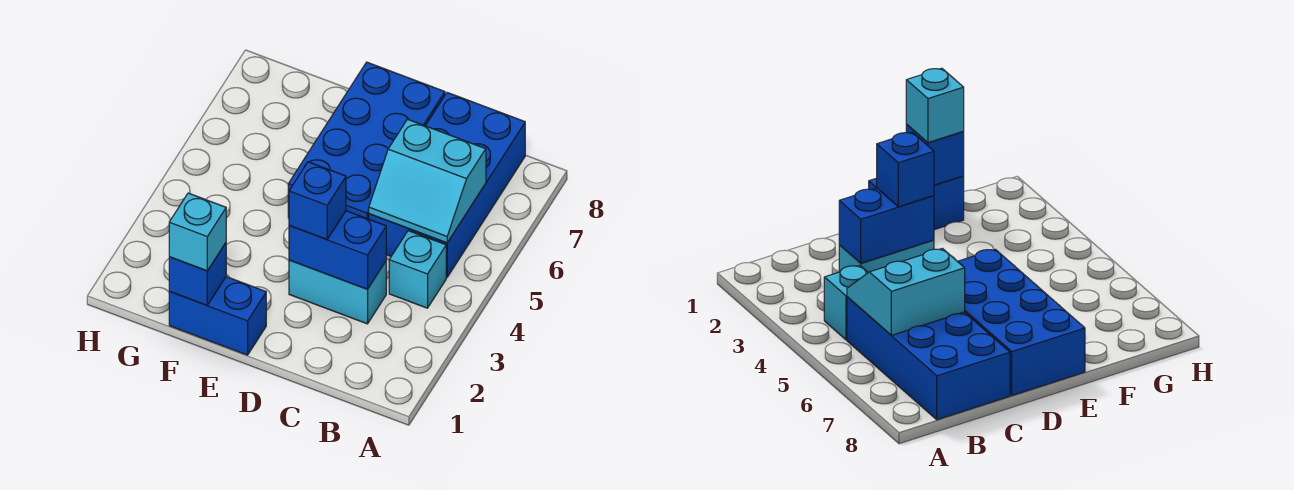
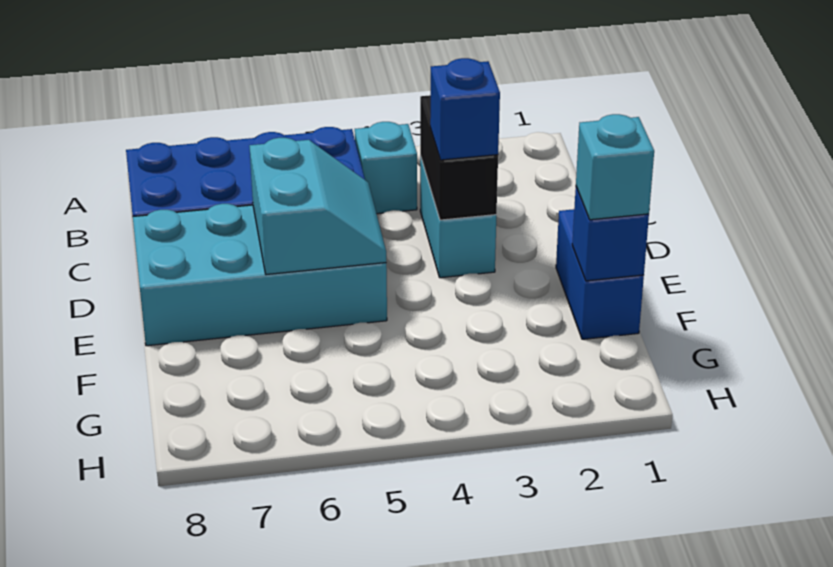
cyan 2x2 slope [369,119,486,243] -> cyan 2x2 slope moved to [250,138,386,275]
blue 1x2 brick [289,211,386,289] -> black 1x2 brick [420,95,498,220]
blue 2x4 brick [288,62,445,219] -> cyan 2x4 brick [133,204,387,346]

